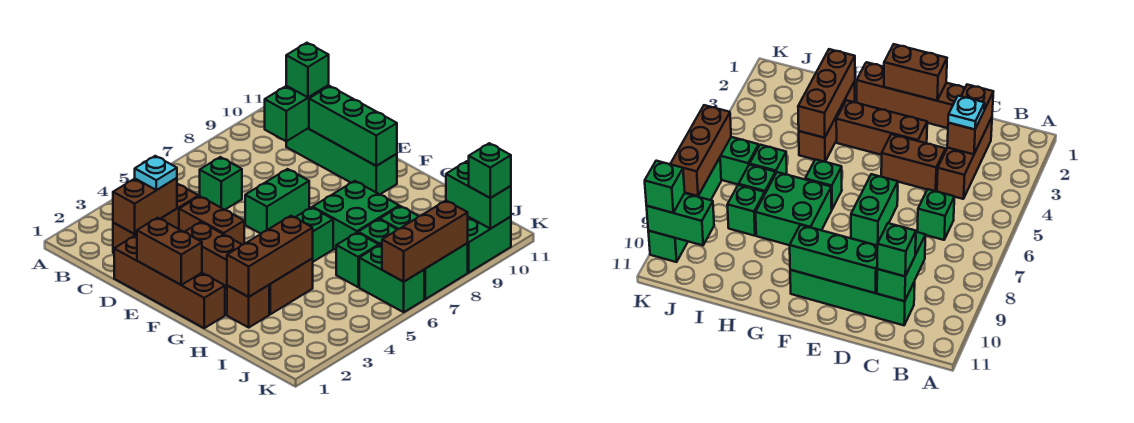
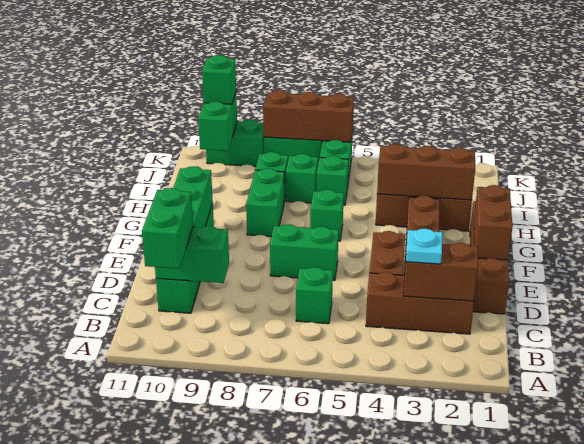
green 1x1 brick [286,43,329,97] -> green 1x2 brick [142,188,193,269]
green 2x2 brick [313,181,399,250] -> green 1x2 brick [246,168,284,237]

